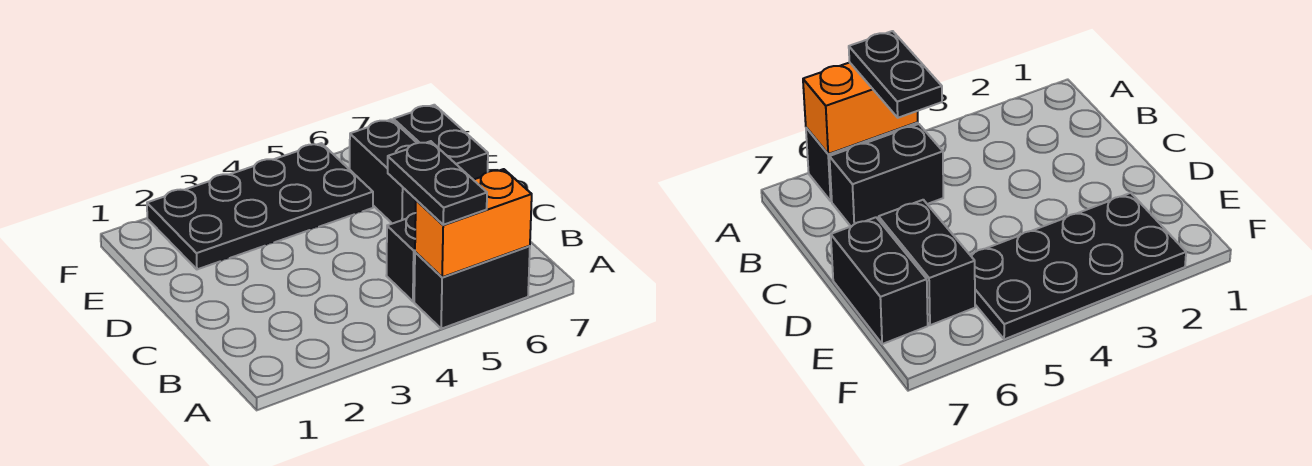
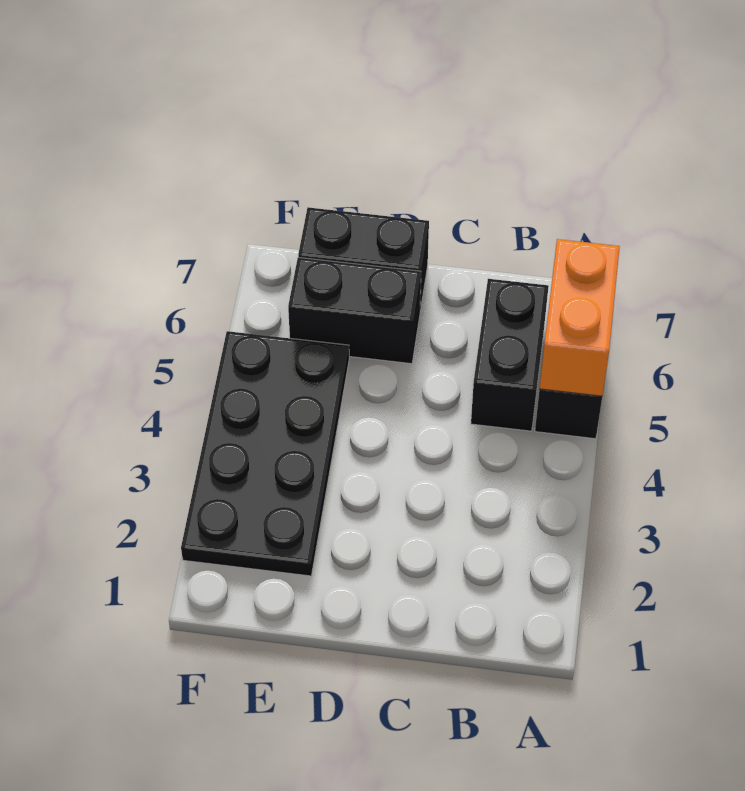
black 1x2 plate [388,141,487,225] -> none

